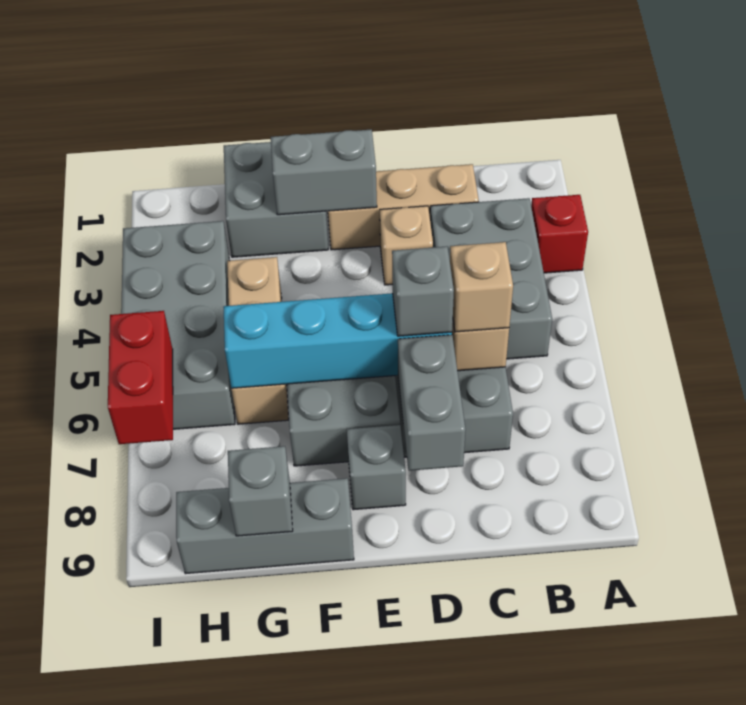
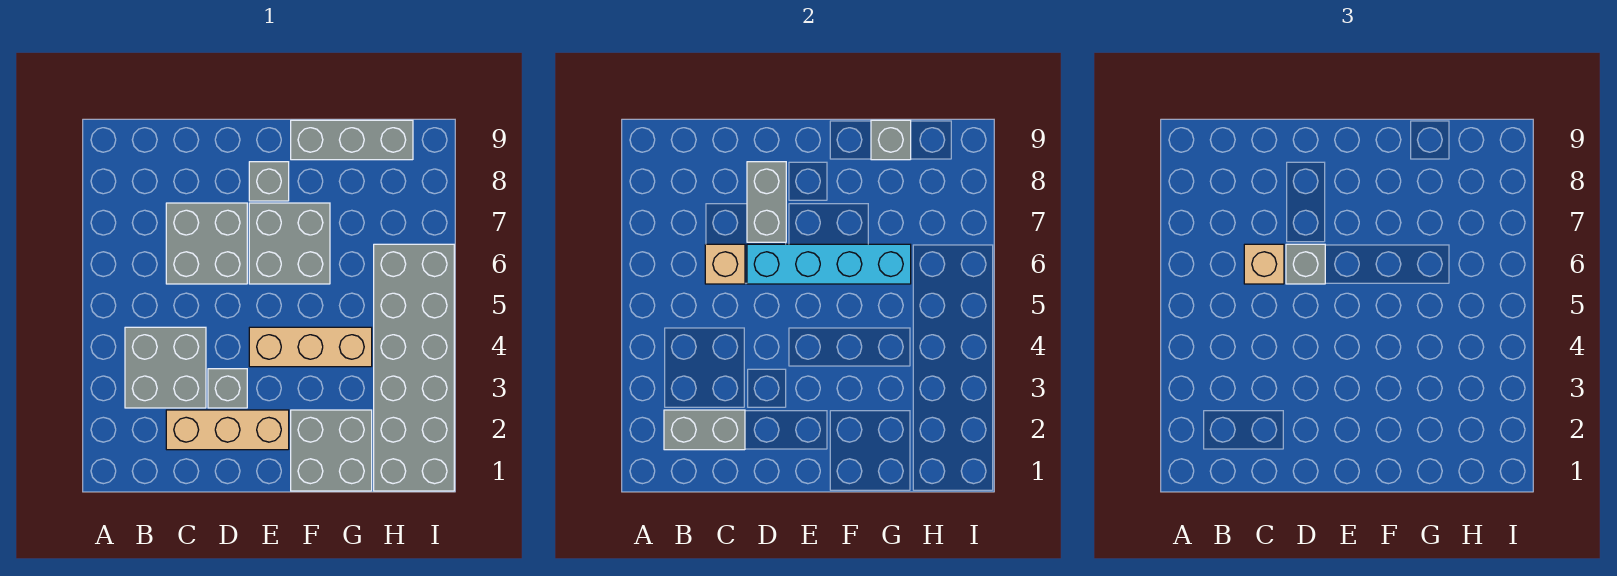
red 1x1 brick [531,195,588,273] -> none
grey 2x3 brick [430,198,552,359] -> grey 2x2 brick [125,327,206,408]
tan 1x1 brick [380,206,433,285] -> grey 1x1 brick [208,369,247,408]
grey 1x2 brick [271,130,377,215] -> grey 1x2 brick moved to [664,410,745,450]
tan 1x3 brick [227,257,289,424] -> tan 1x3 brick turned to [249,327,372,367]
grey 2x4 brick [121,221,235,429] -> grey 2x6 brick [374,244,454,491]
red 1x2 brick [108,311,173,444] -> none

